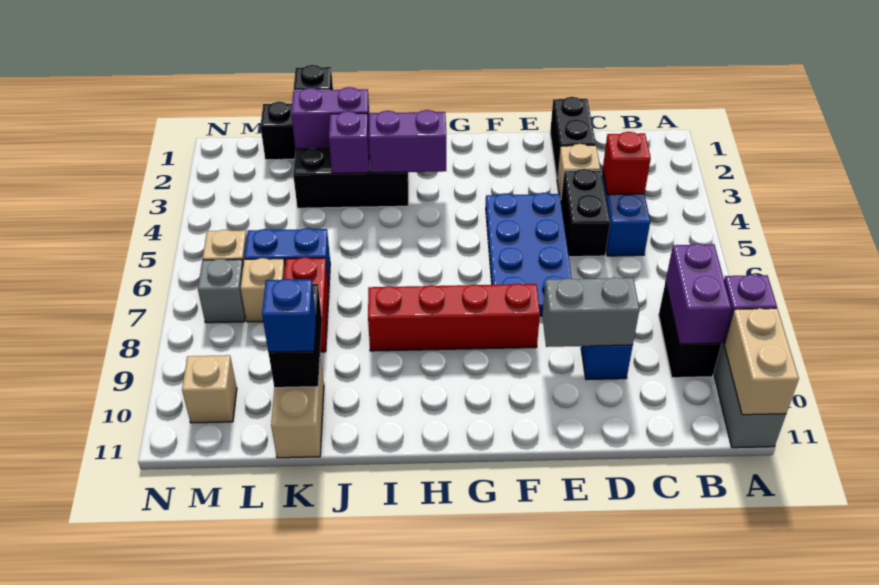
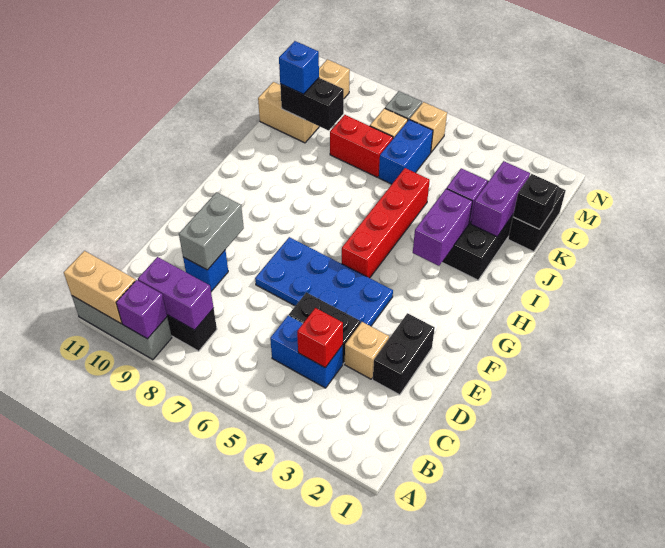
black 1x2 brick [550,97,596,177] -> black 1x2 brick turned to [373,313,435,395]
red 1x4 brick [368,284,540,351] -> red 1x4 brick moved to [342,168,430,278]

